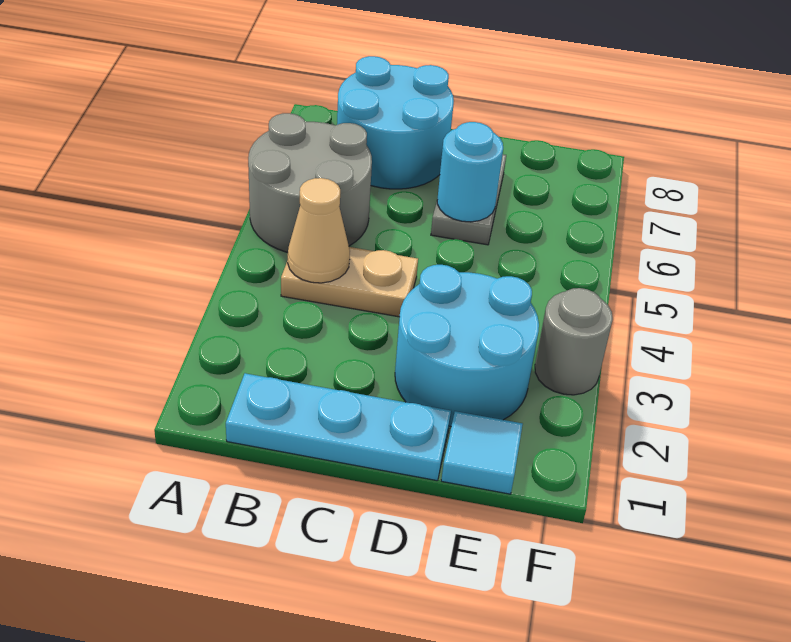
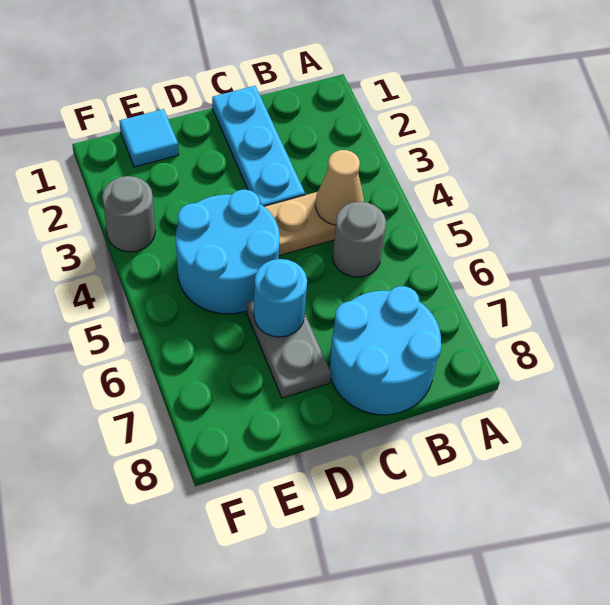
grey 2x2 round brick [248,113,372,252] -> grey 1x1 round brick [332,202,386,277]
cyan 1x3 plate [226,373,451,481] -> cyan 1x3 plate turned to [212,86,305,206]
cyan 2x2 round brick [395,265,539,427] -> cyan 2x2 round brick moved to [176,190,280,314]

